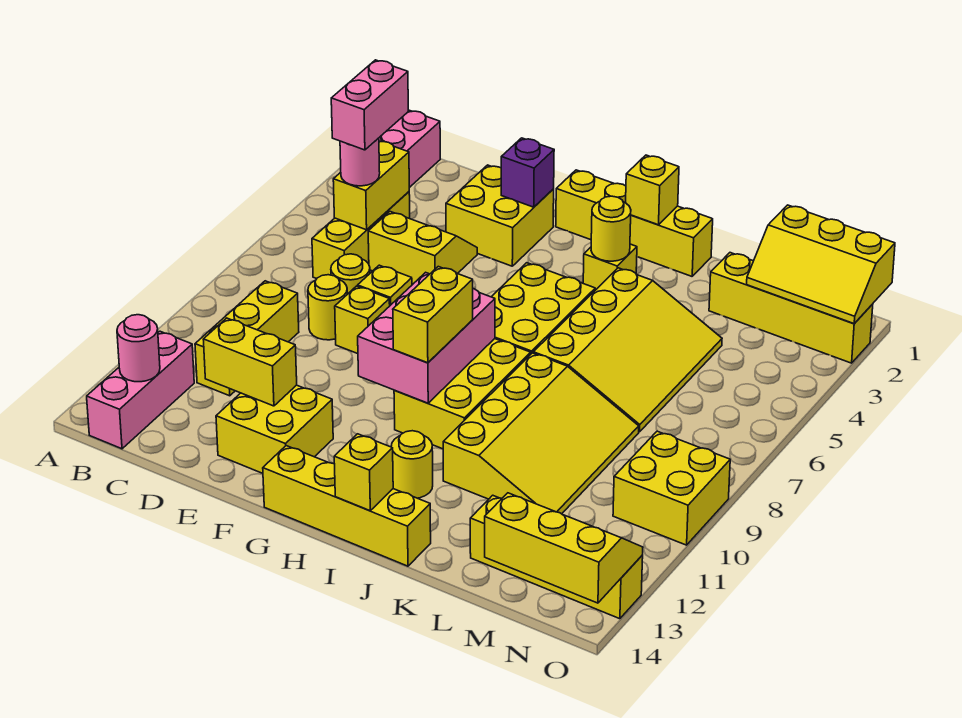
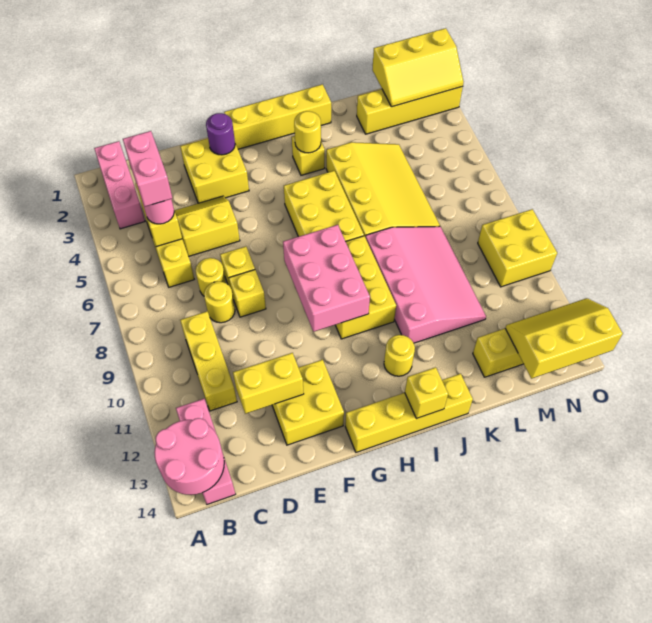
pink 1x1 round brick [117,315,160,382] -> pink 2x2 round brick [154,418,224,495]
purple 1x1 brick [501,138,554,207] -> purple 1x1 round brick [206,113,235,155]
yellow 1x2 brick [393,267,473,363] -> none
yellow 1x1 brick [626,155,679,225] -> none
yellow 3x4 slope [443,353,639,514] -> pink 3x4 slope [366,226,486,343]

